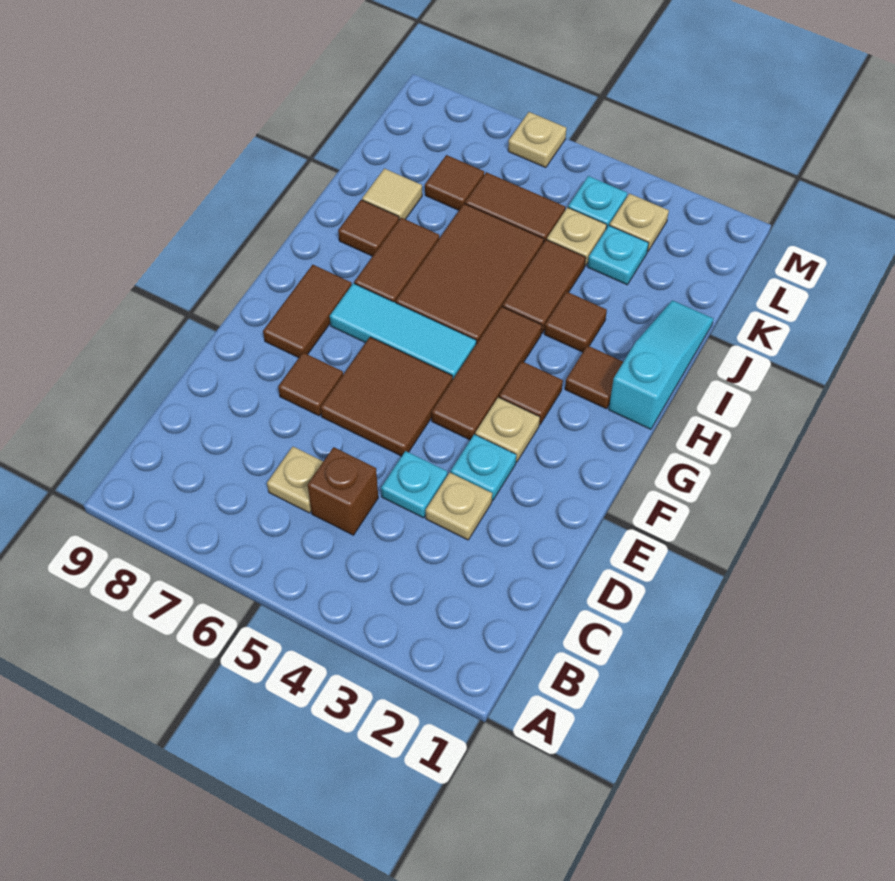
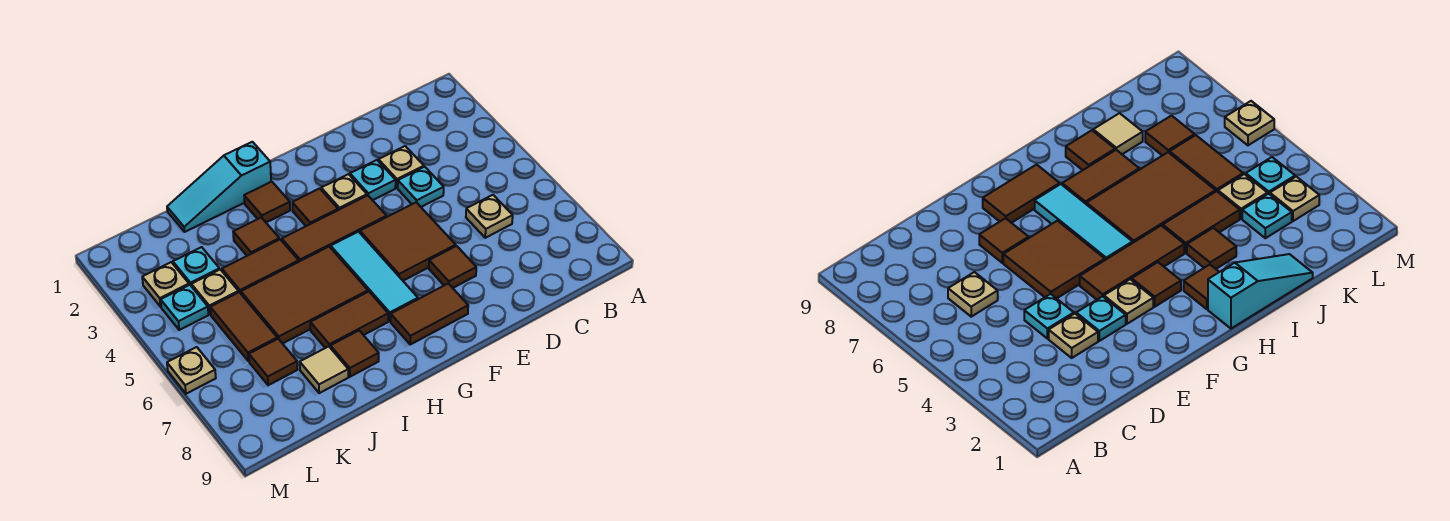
brown 1x1 brick [308,447,378,535] -> none

